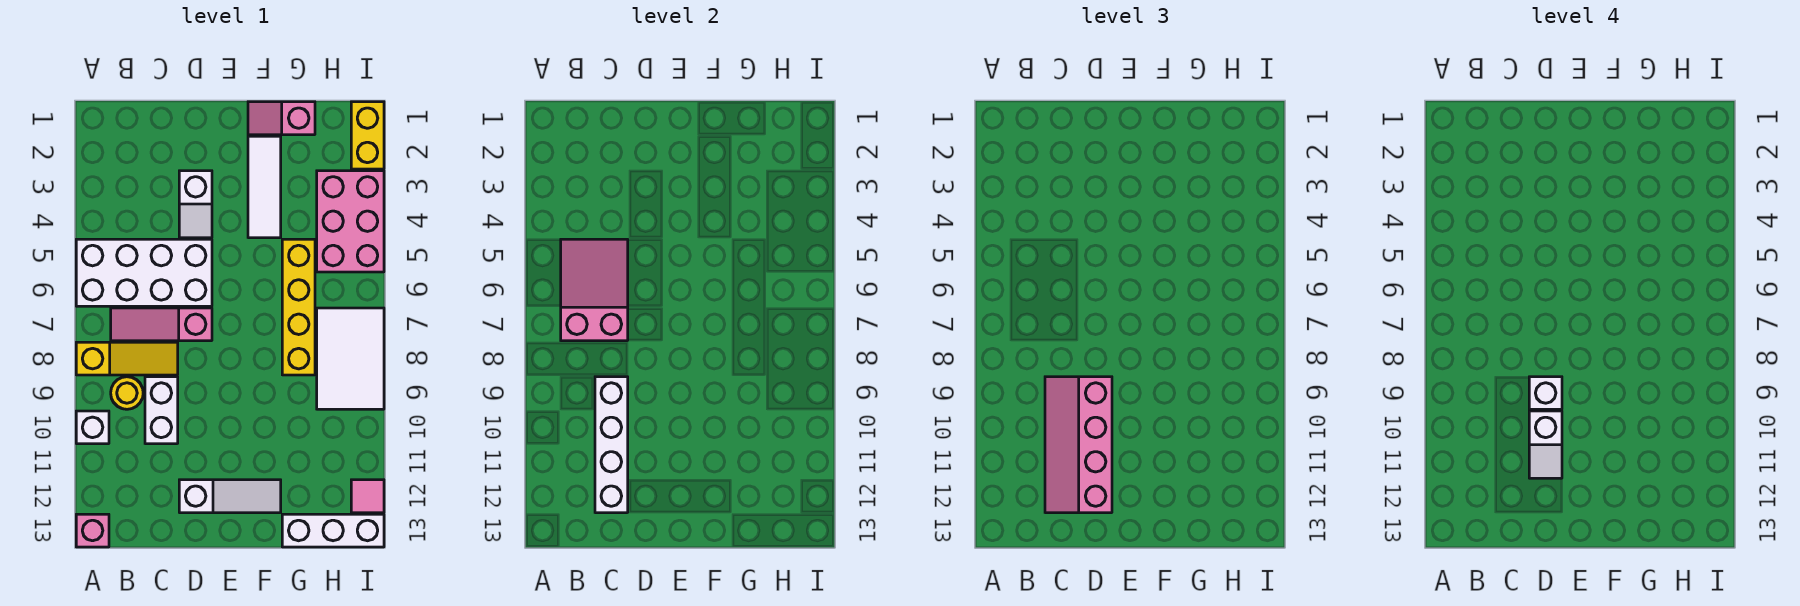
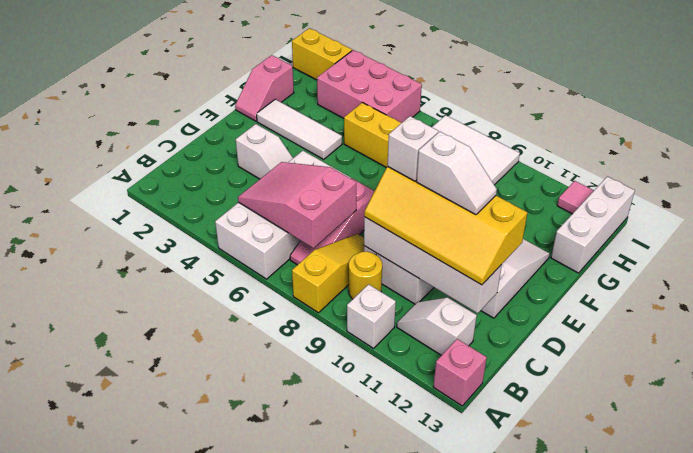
none -> white 1x2 slope [397,297,477,355]
pink 2x4 slope [1045,377,1112,513] -> yellow 2x4 slope [364,167,528,285]

